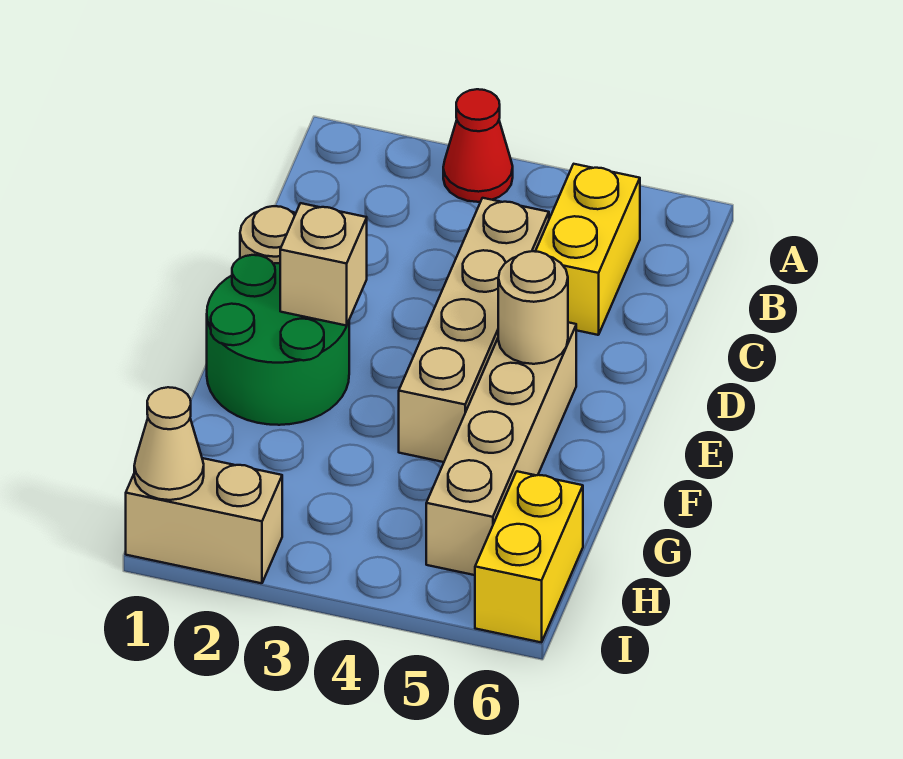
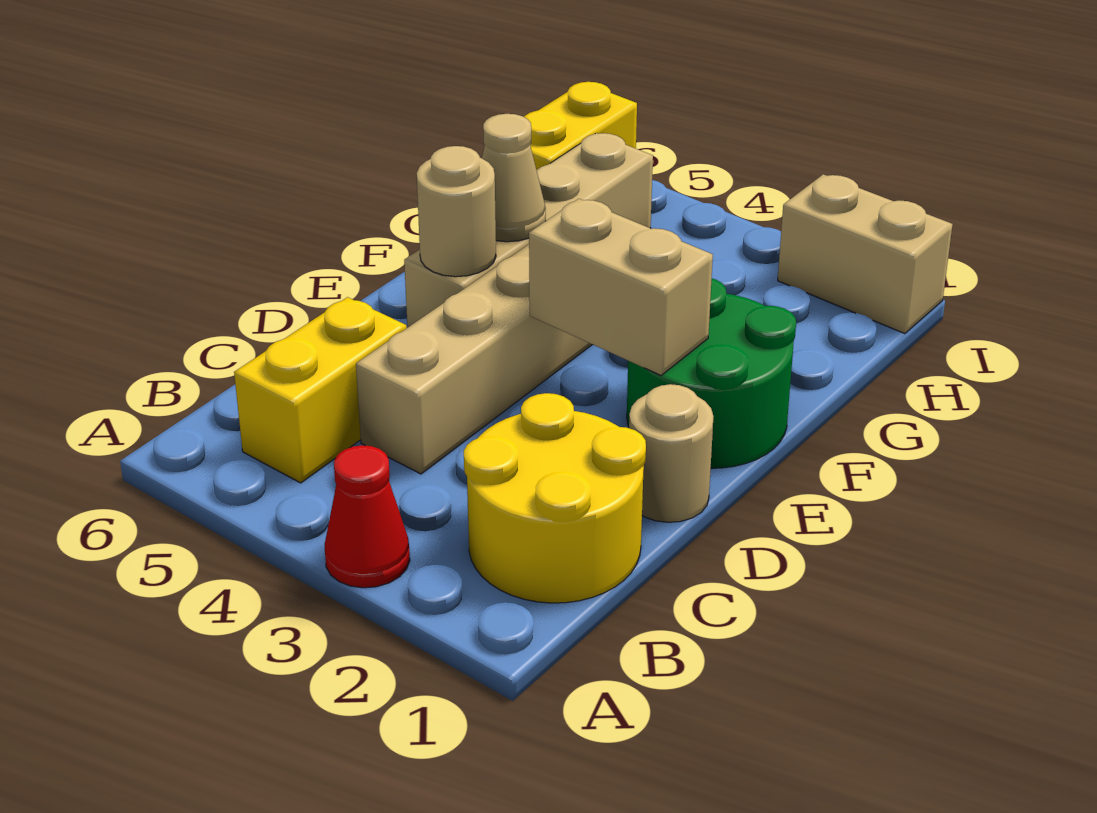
none -> yellow 2x2 round brick [464,393,646,603]
tan 1x1 brick [280,203,367,326] -> tan 1x2 brick [529,199,713,375]
tan 1x1 cone [134,387,204,500] -> tan 1x1 cone moved to [482,114,546,242]

